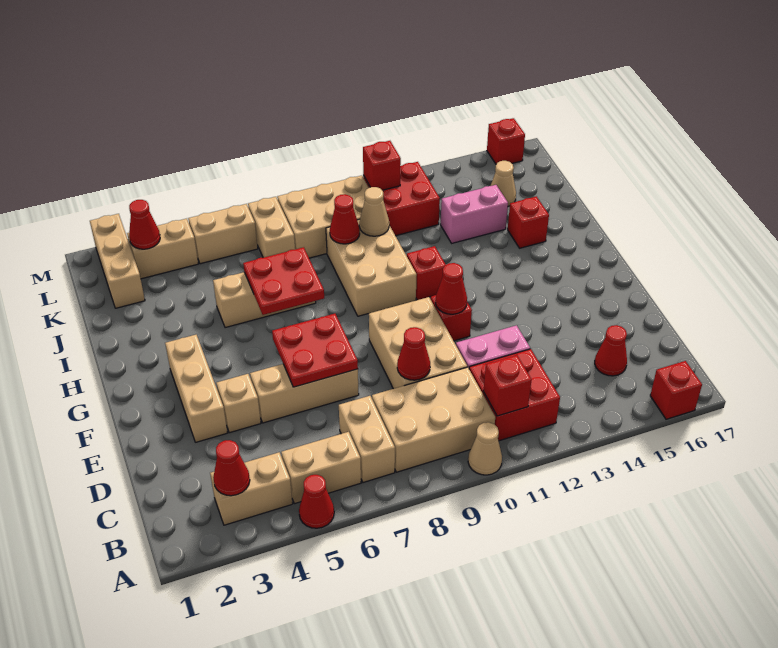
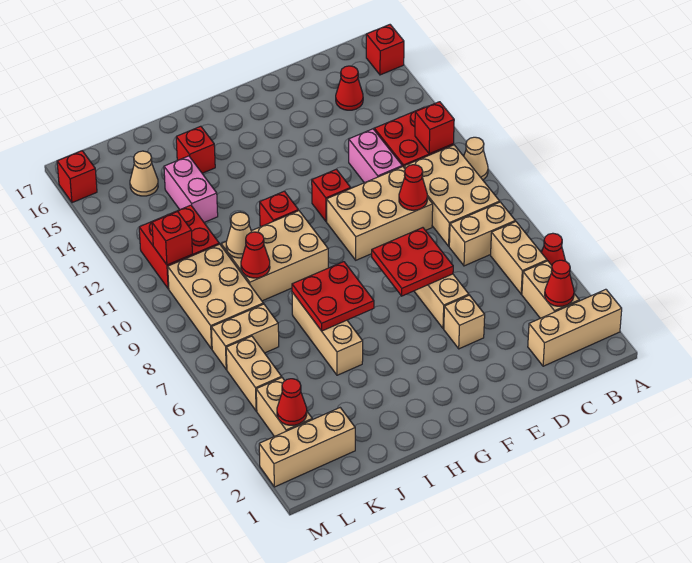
tan 1x3 brick [165,335,227,442] -> tan 1x3 brick moved to [528,289,622,366]
red 1x1 cone [436,263,467,314] -> none

